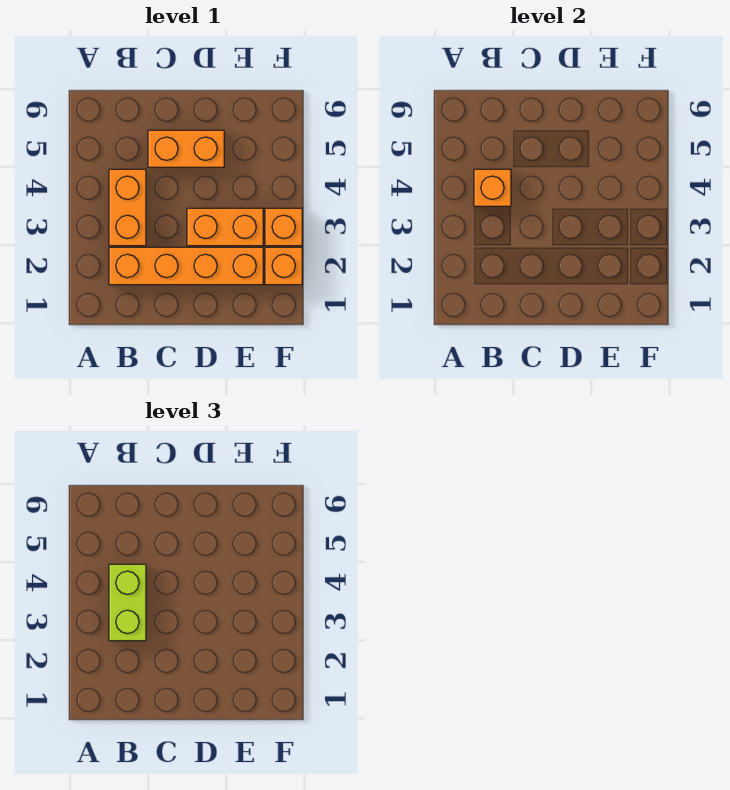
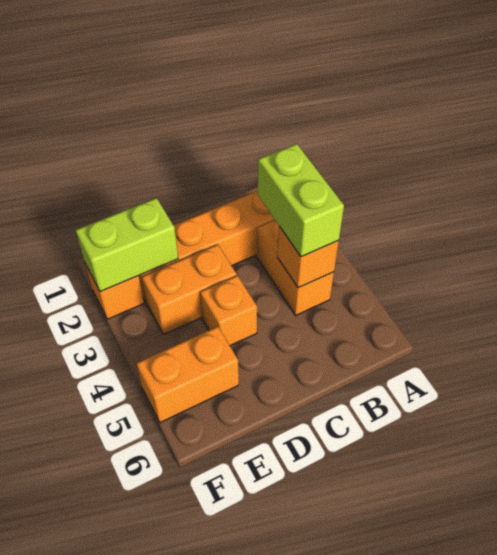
orange 1x2 brick [148,130,224,167] -> orange 1x2 brick moved to [136,326,239,423]
none -> lime 1x2 brick [76,198,178,292]
orange 1x1 brick [265,208,302,246] -> orange 1x1 brick moved to [200,276,257,346]

